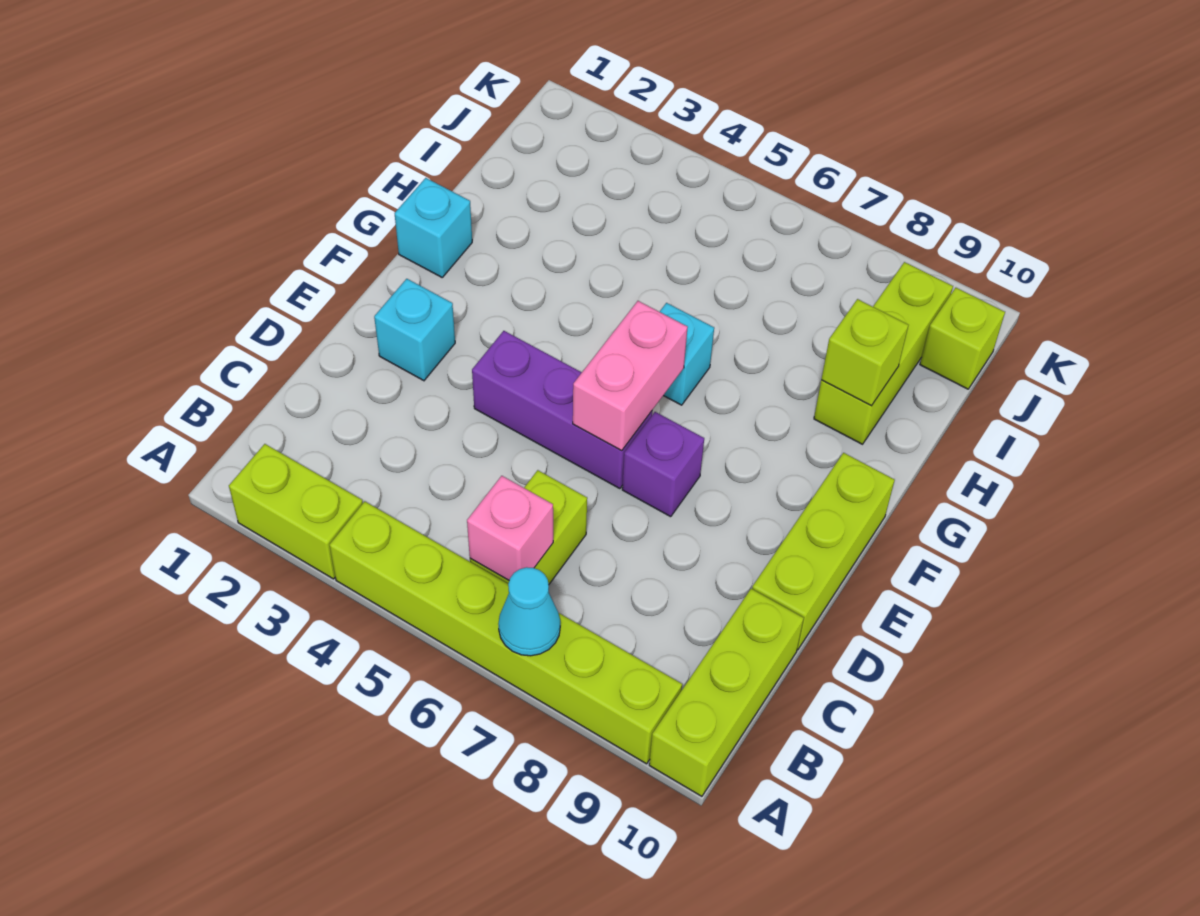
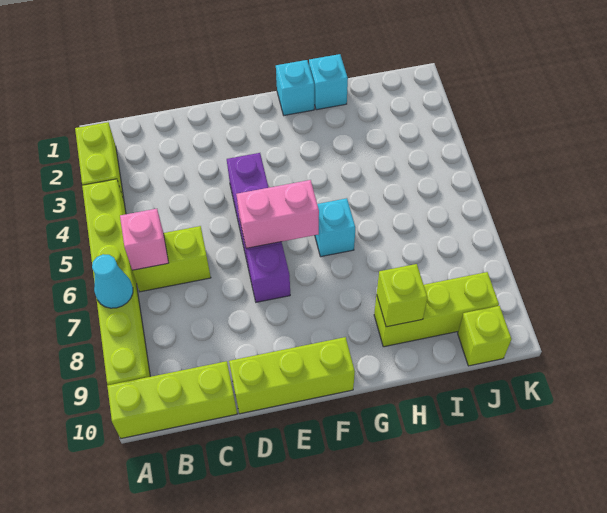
cyan 1x1 brick [374,279,455,381] -> cyan 1x1 brick moved to [309,54,348,110]

